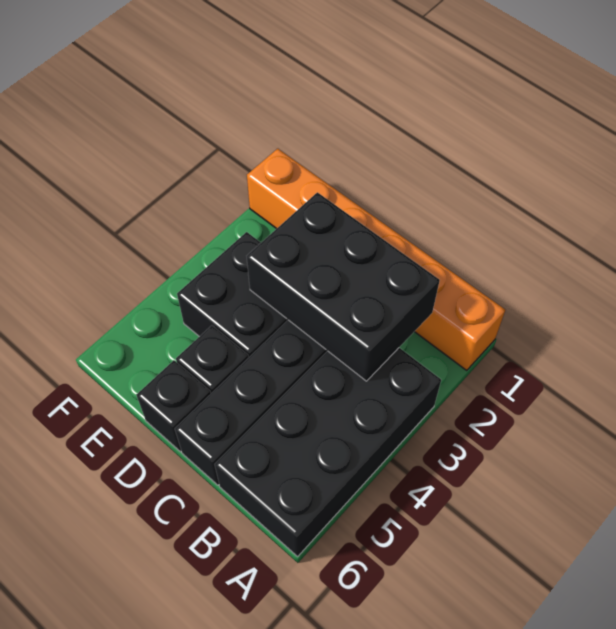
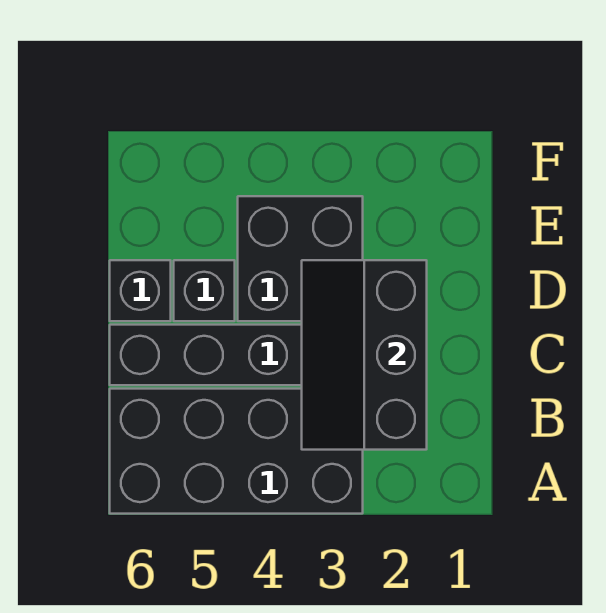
orange 1x6 brick [247,149,505,371] -> none
black 2x3 brick [247,192,440,381] -> black 2x3 slope [302,260,427,450]

